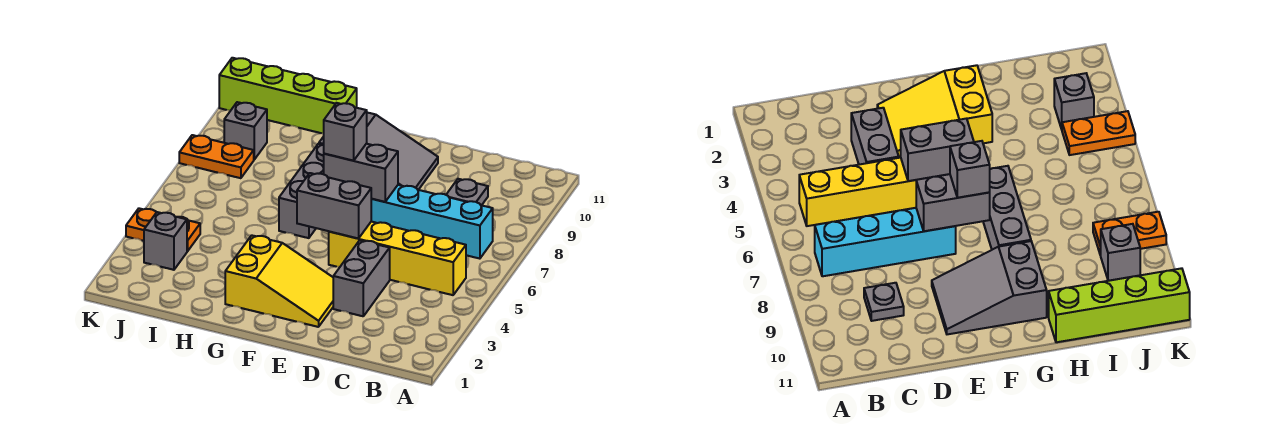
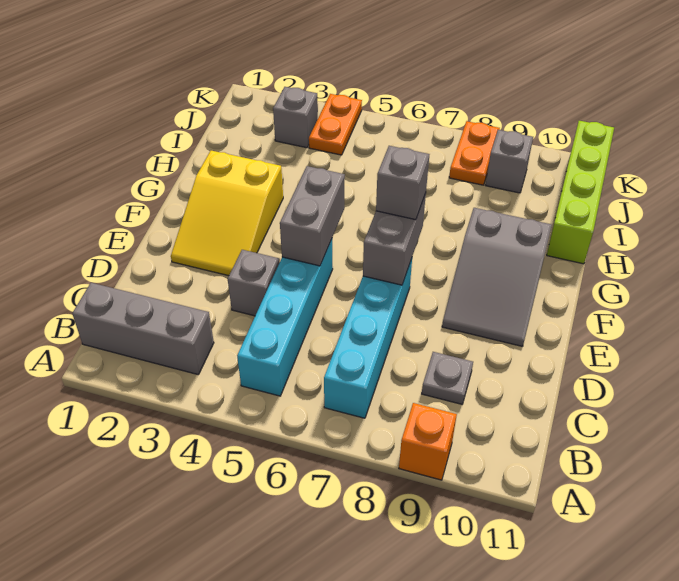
none -> orange 1x1 brick [399,403,457,480]
yellow 1x4 brick [329,222,466,295] -> cyan 1x4 brick [237,239,333,396]
grey 1x2 brick [333,240,390,316] -> grey 1x1 brick [228,250,280,316]
grey 1x3 brick [279,144,324,238] -> grey 1x3 brick moved to [72,283,214,375]

